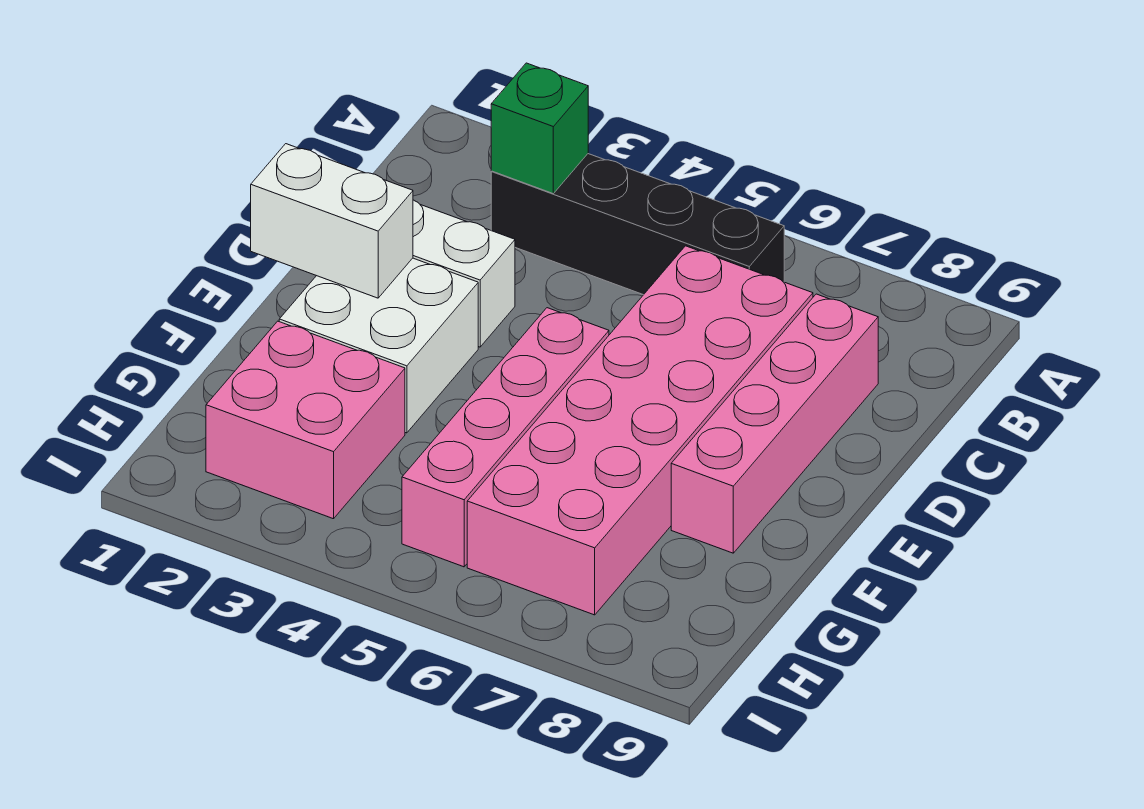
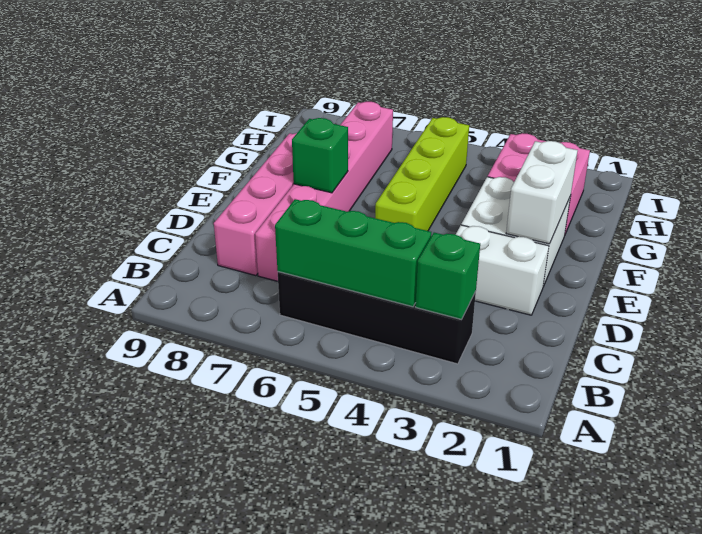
none -> green 1x3 brick [275,199,431,307]
pink 2x6 brick [467,246,813,615] -> pink 1x6 brick [255,102,393,281]
white 1x2 brick [251,144,413,298] -> white 1x2 brick turned to [506,141,578,244]
pink 1x4 brick [402,308,609,567] -> lime 1x4 brick [375,117,469,231]
none -> green 1x1 brick [292,118,348,193]

